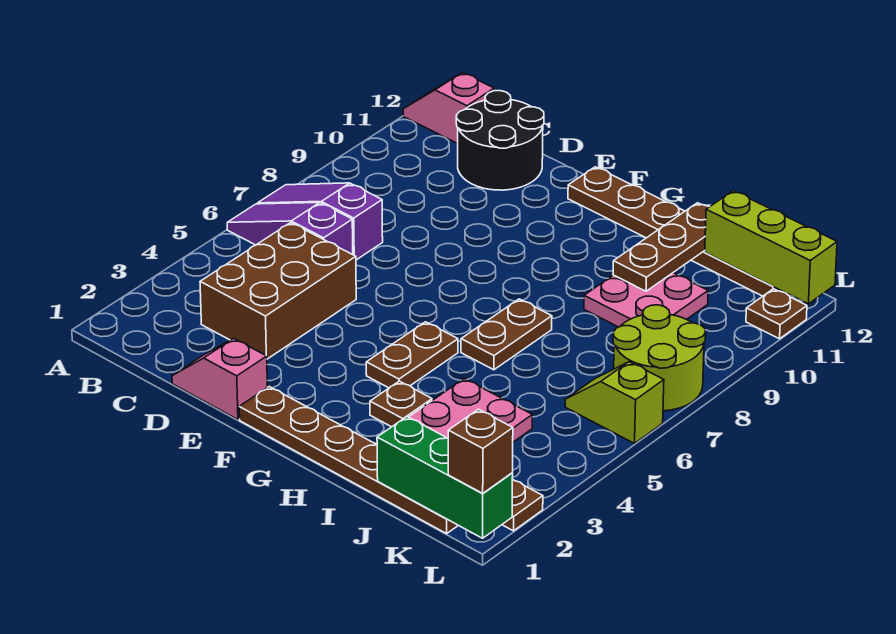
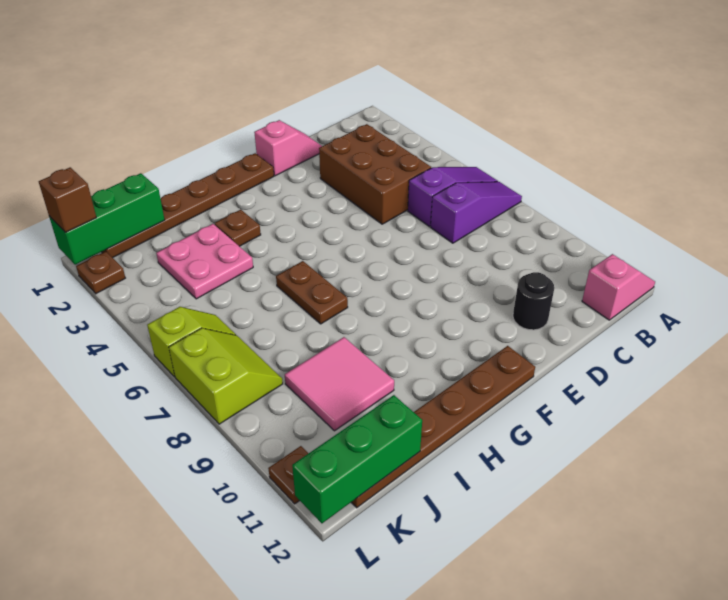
black 2x2 round brick [456,91,544,190] -> black 1x1 round brick [513,272,554,330]
brown 1x2 plate [366,322,458,388] -> none
pink 2x2 plate [584,273,708,327] -> pink 2x2 tile [285,337,394,431]
brown 1x3 plate [613,203,709,291] -> none
lime 1x3 brick [705,191,837,304] -> green 1x3 brick [292,395,422,523]
lime 2x2 round brick [613,305,706,411] -> lime 2x2 slope [169,328,283,424]

